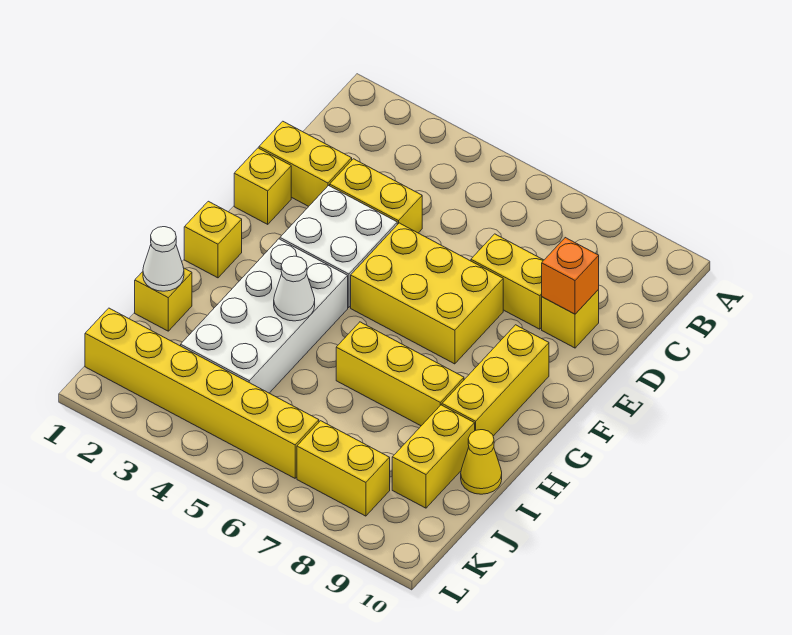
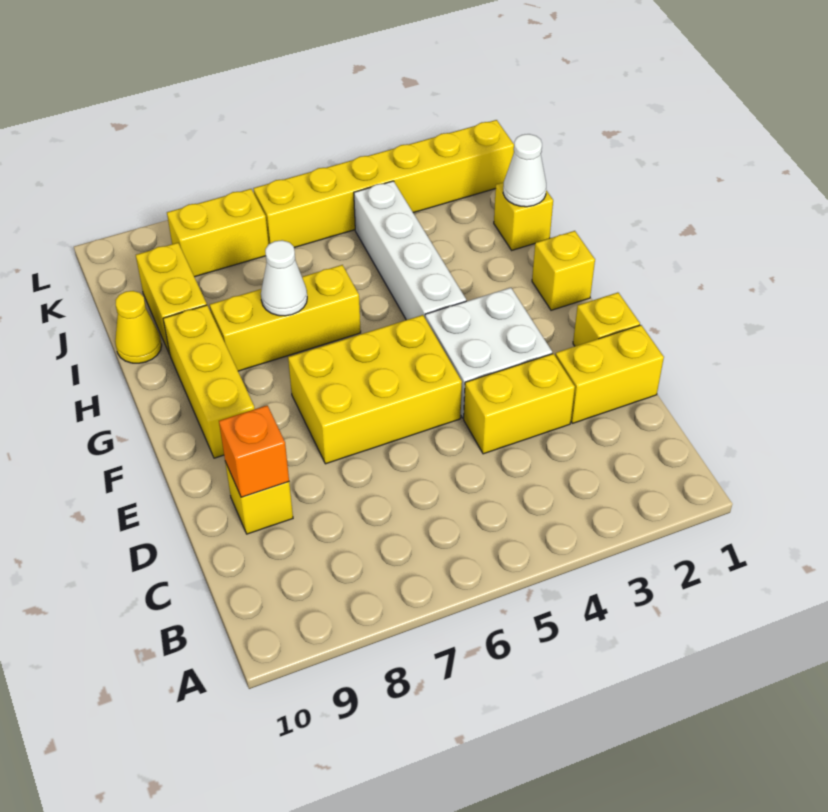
yellow 1x2 brick [471,234,544,329] -> none
white 2x4 brick [181,239,348,393] -> white 1x4 brick [354,181,466,320]
white 1x1 cone [274,256,315,321] -> white 1x1 cone moved to [261,240,307,316]

